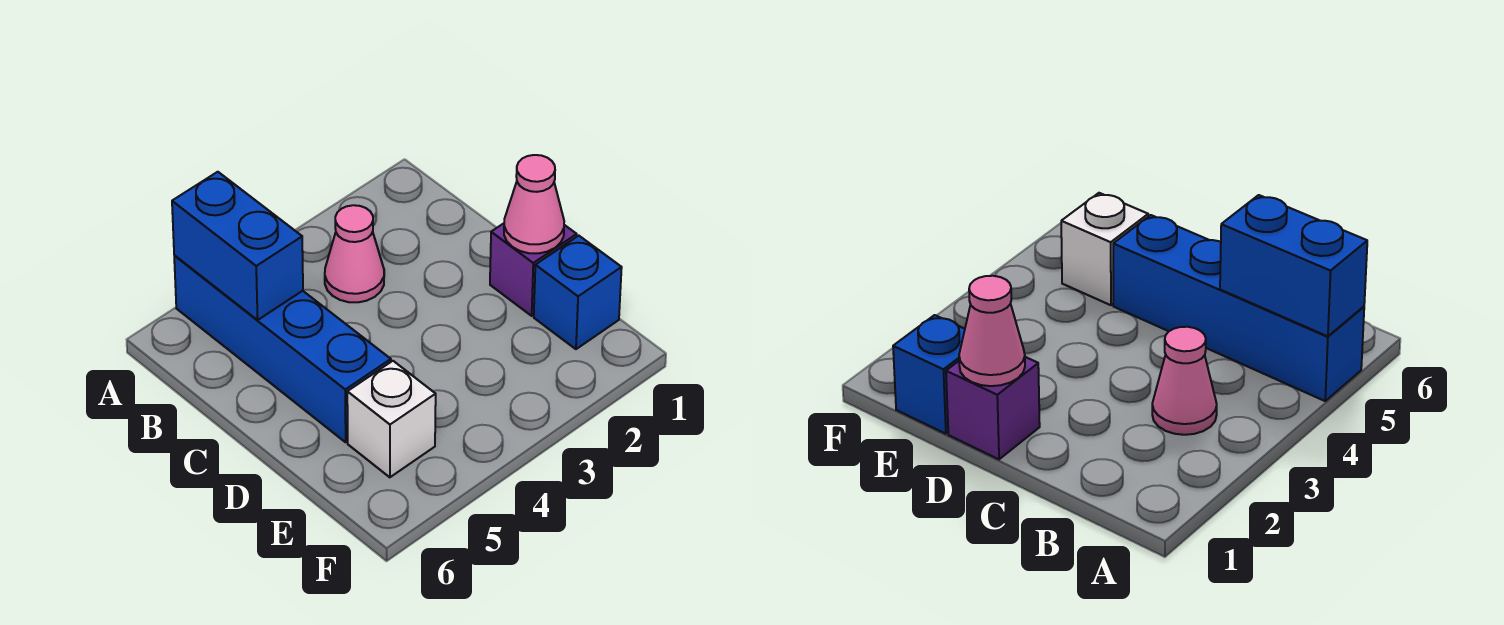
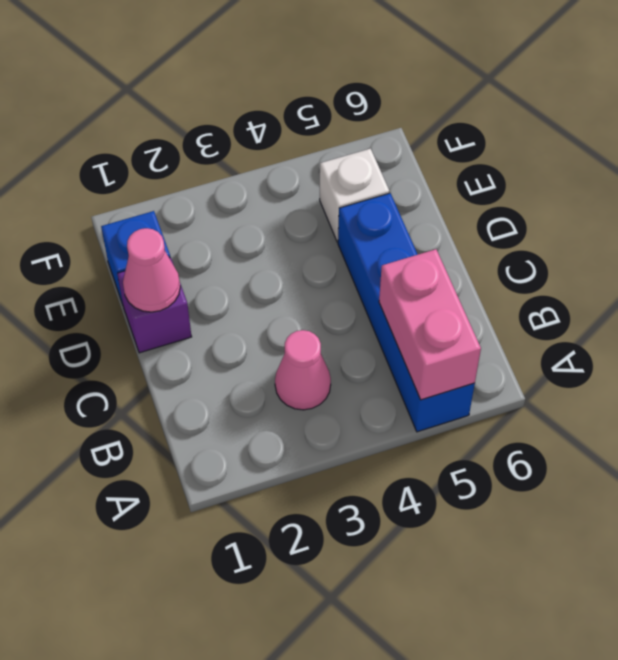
blue 1x2 brick [172,172,303,320] -> pink 1x2 brick [379,249,481,400]

